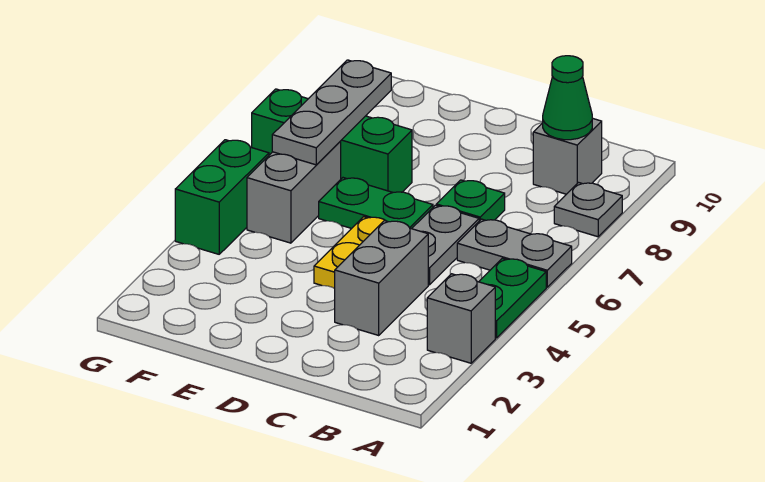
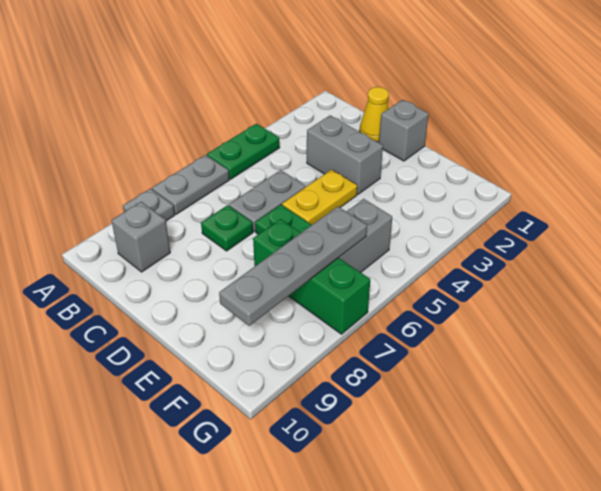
grey 1x1 brick [427,274,495,363] -> grey 1x1 brick moved to [379,100,429,161]
grey 1x2 plate [457,219,572,287] -> grey 1x2 plate turned to [152,155,229,214]
green 1x1 cone [543,56,592,140] -> none
none -> yellow 1x1 cone [360,87,389,142]
grey 1x2 brick [335,221,428,335] -> grey 1x2 brick turned to [307,115,383,195]
grey 1x3 plate [272,60,391,165] -> grey 1x4 plate [219,207,367,326]
green 1x2 brick [175,140,269,254] -> none

